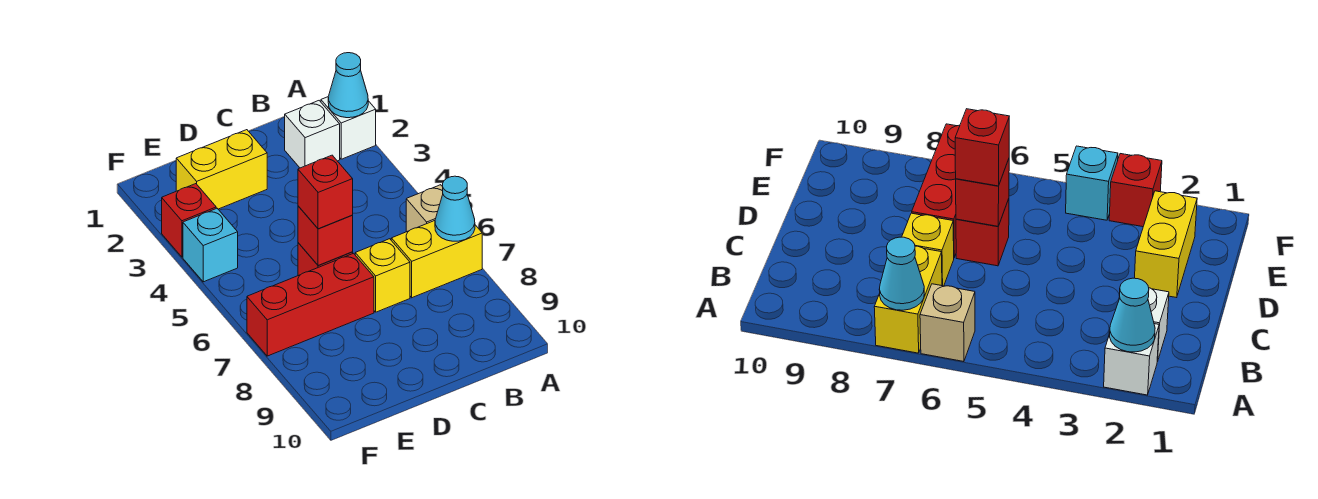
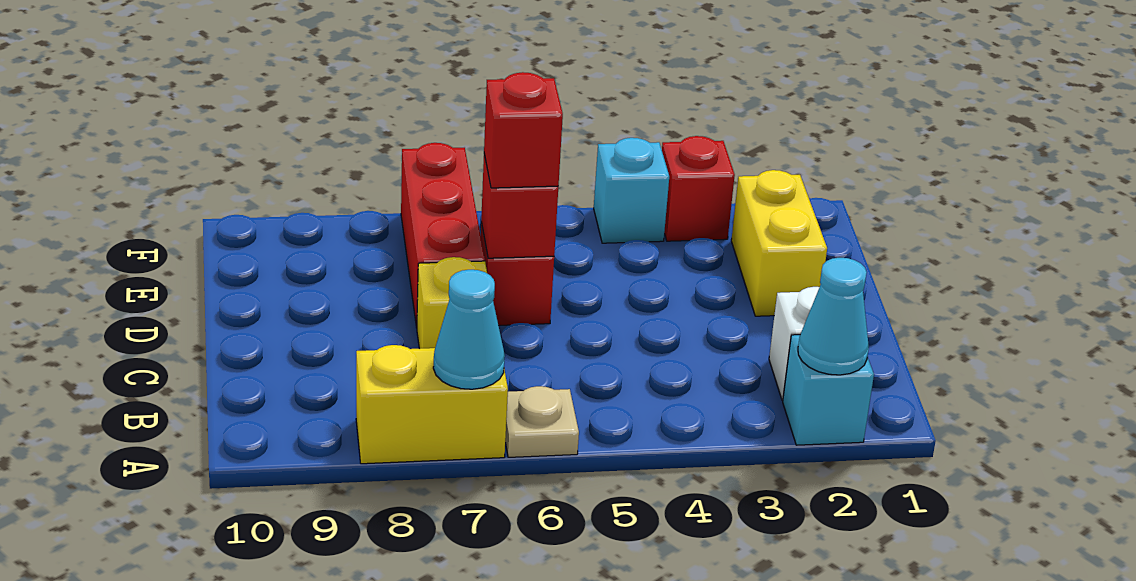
white 1x1 brick [321,97,376,159] -> cyan 1x1 brick [783,335,874,445]
tan 1x1 brick [406,185,443,232] -> tan 1x1 plate [505,386,579,457]
yellow 1x2 brick [391,221,482,298] -> yellow 1x2 brick turned to [356,345,508,464]

